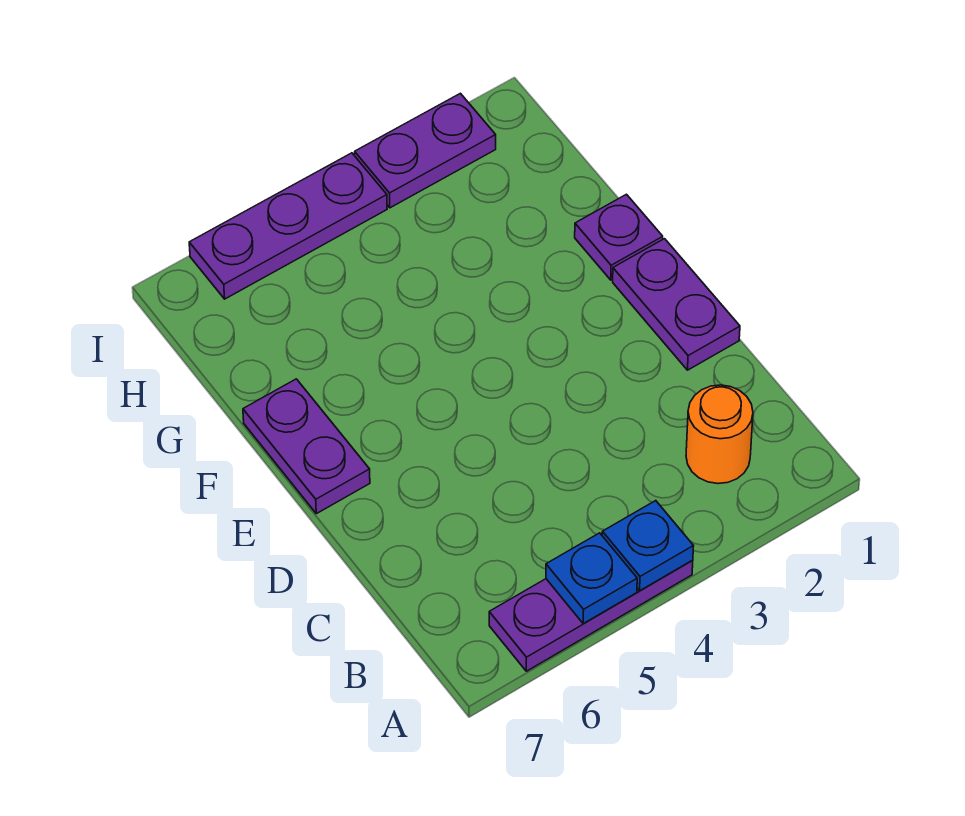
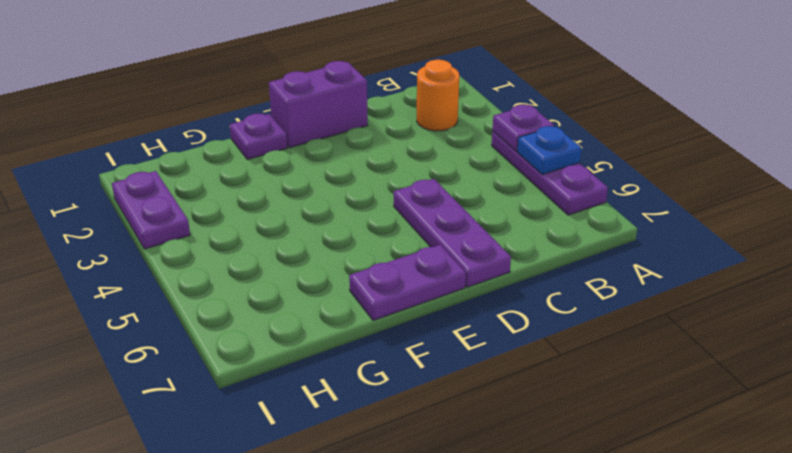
blue 1x1 plate [602,501,694,591] -> purple 1x1 plate [493,105,554,151]
purple 1x2 plate [613,239,740,370] -> purple 1x2 brick [269,61,368,148]
purple 1x3 plate [189,153,387,299] -> purple 1x3 plate moved to [394,179,511,287]

